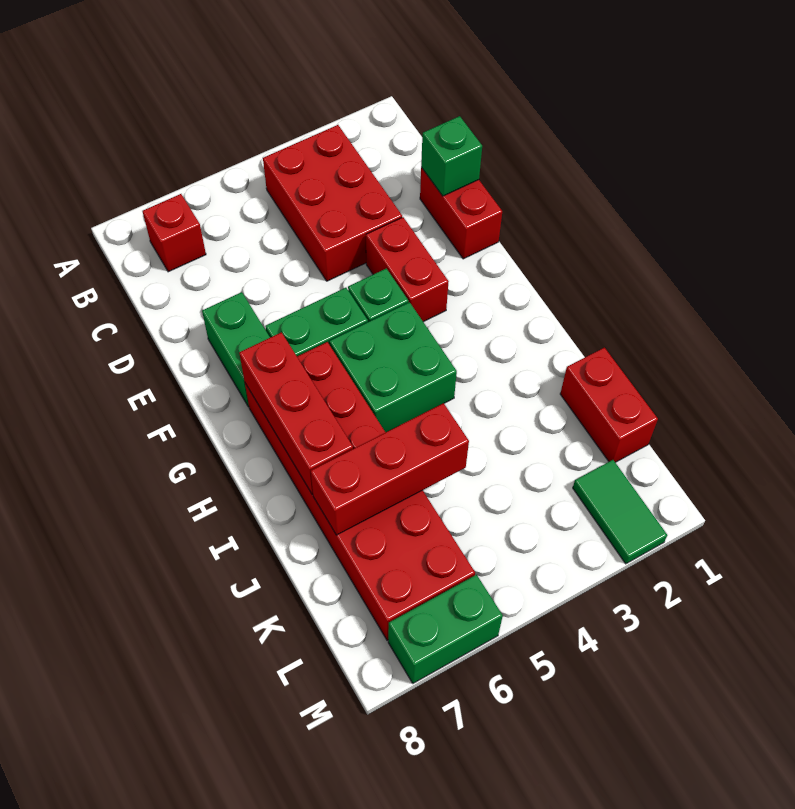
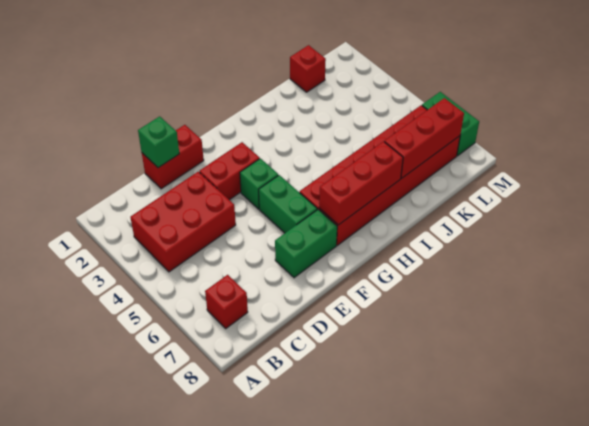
green 2x2 brick [330,302,457,432] -> none
red 1x2 brick [560,348,658,462] -> red 1x1 brick [290,45,326,92]
red 1x3 brick [311,403,469,535] -> red 1x3 brick turned to [384,98,464,178]
green 1x2 tile [573,460,667,564] -> none

